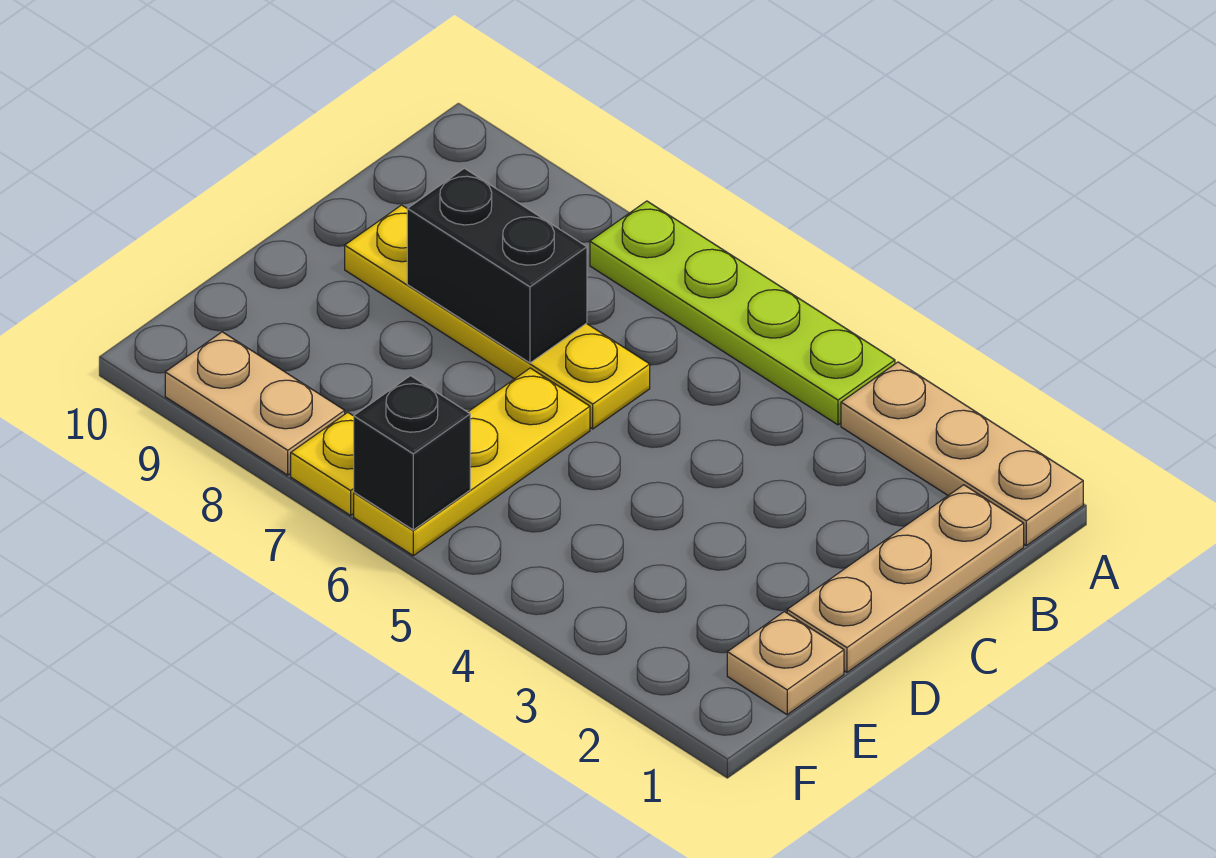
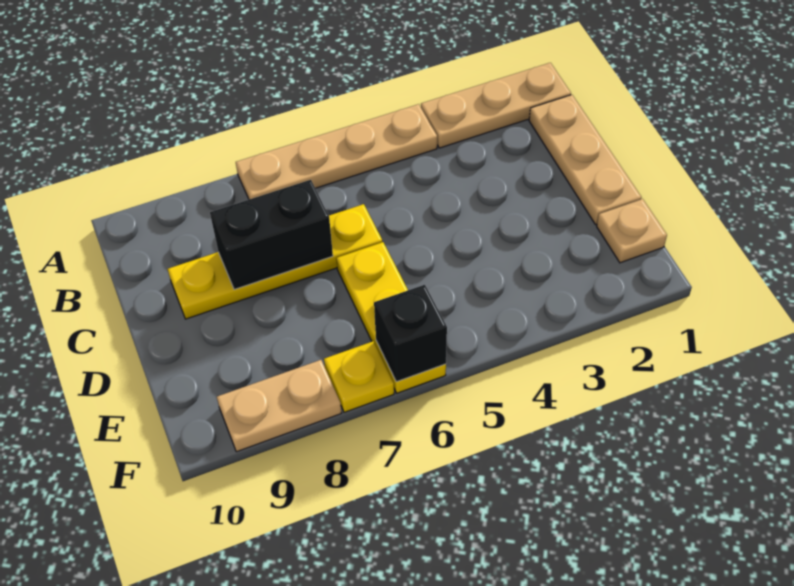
lime 1x4 plate [590,201,895,425] -> tan 1x4 plate [236,104,437,199]

